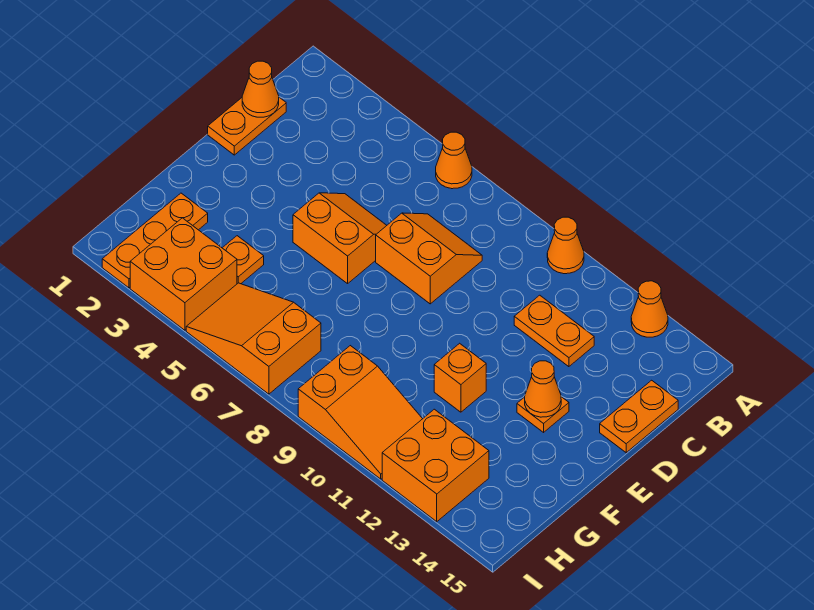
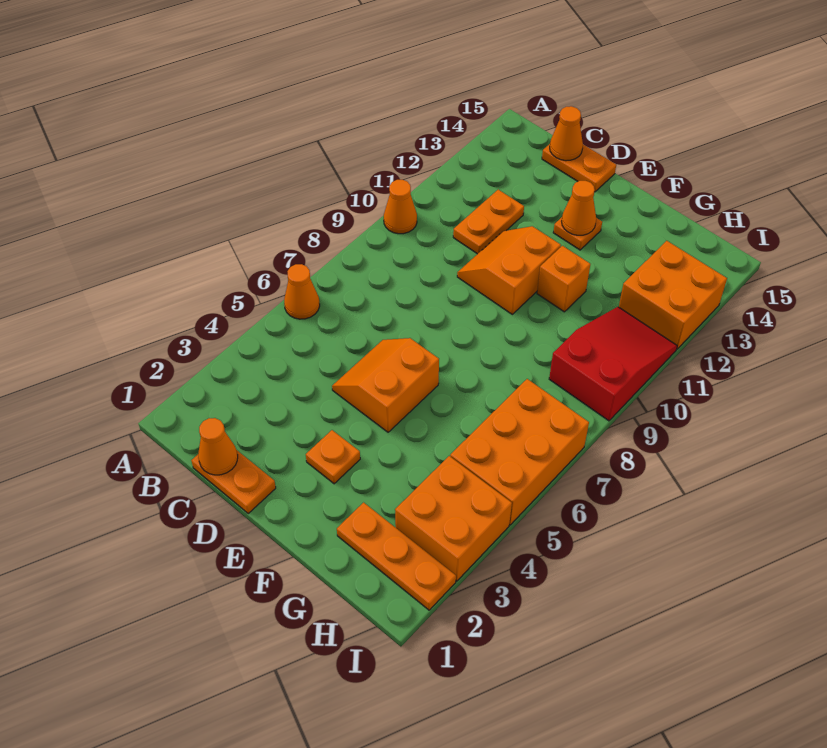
orange 1x1 cone [631,281,668,337] -> orange 1x1 cone moved to [550,106,583,161]
orange 2x2 slope [376,213,482,304] -> orange 2x2 slope moved to [457,226,561,314]
orange 1x1 plate [223,236,264,284] -> orange 1x1 plate moved to [306,430,360,484]
orange 2x3 slope [186,283,321,394] -> orange 2x3 brick [450,379,589,525]
orange 2x3 slope [298,346,422,479] -> red 2x3 slope [549,307,677,421]

